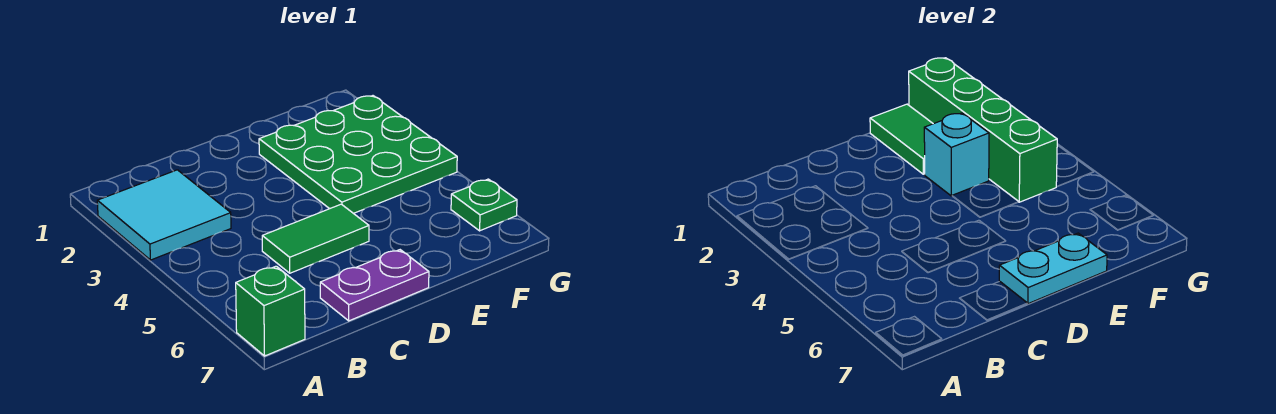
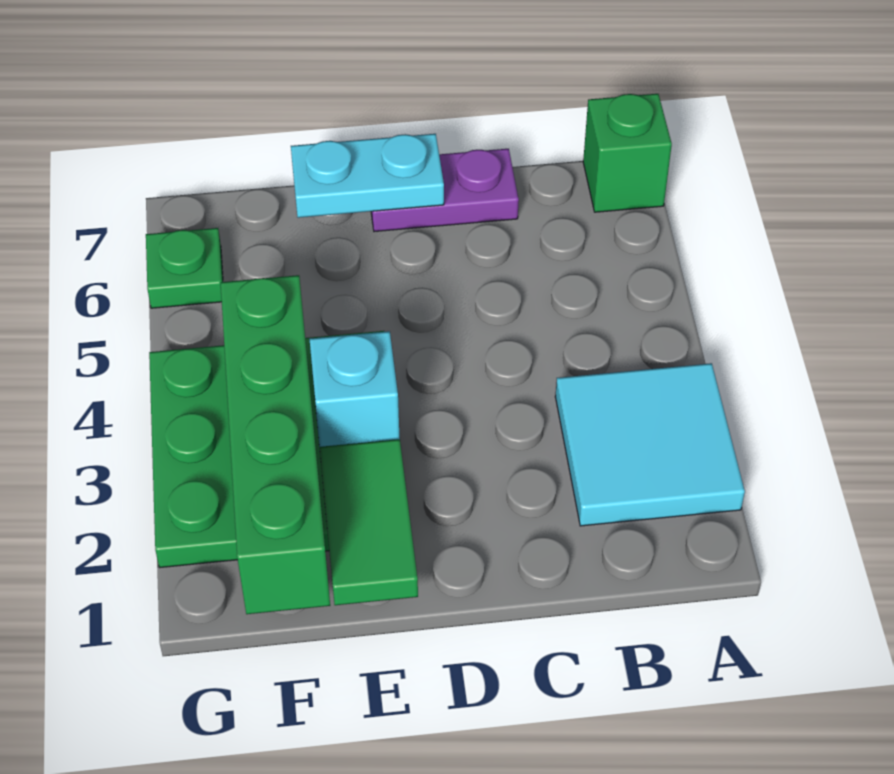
green 1x2 tile [262,204,369,273] -> none

